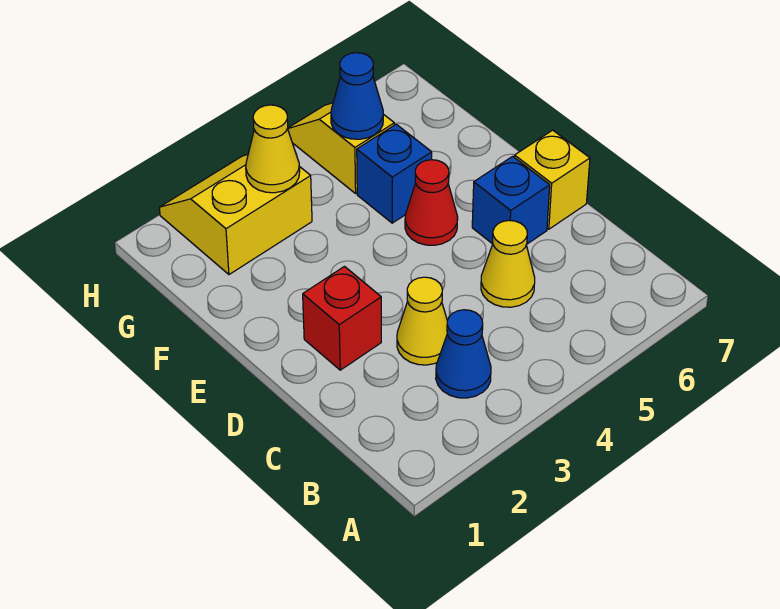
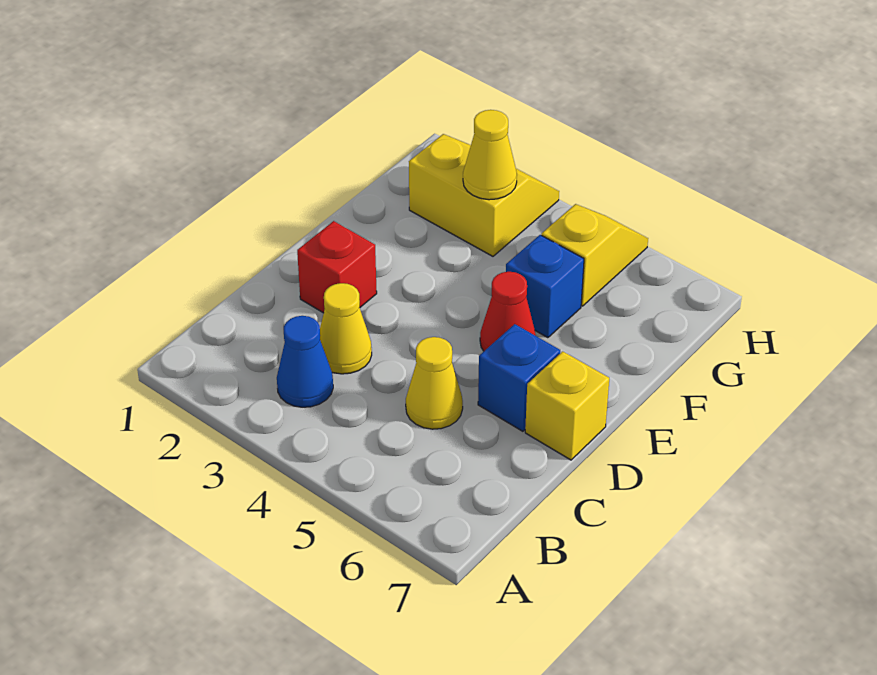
blue 1x1 cone [331,53,383,139] -> none

